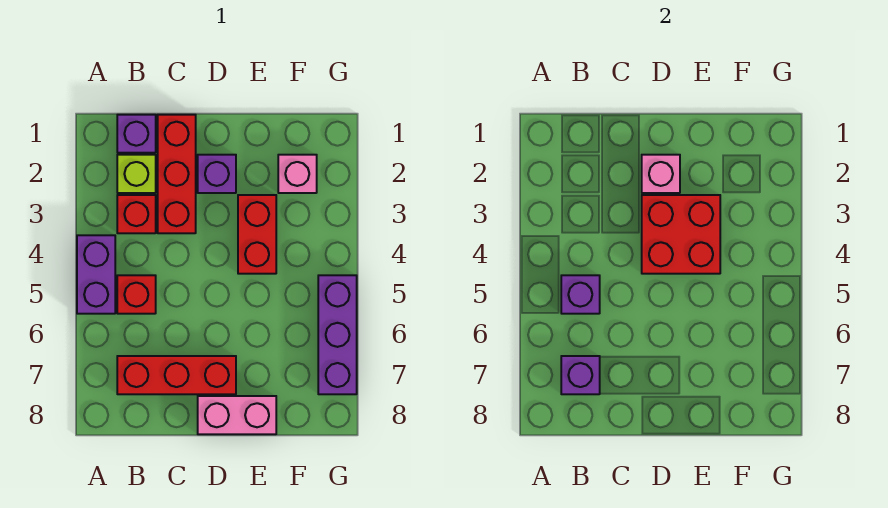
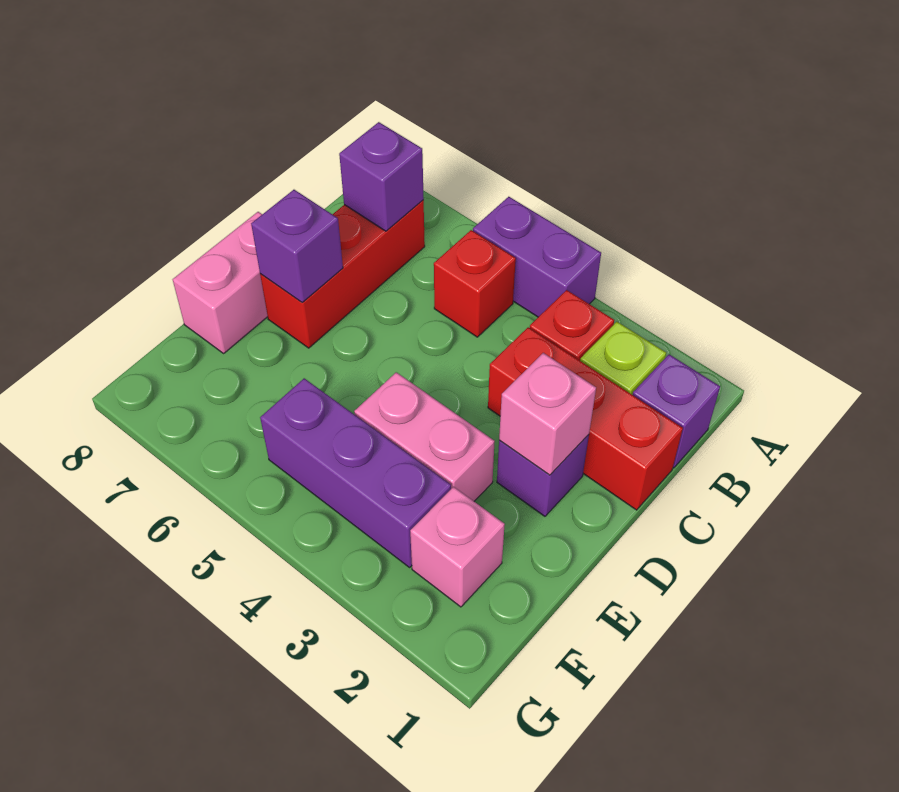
purple 1x1 brick [561,275,600,314] -> purple 1x1 brick moved to [251,190,343,302]
red 2x2 brick [642,195,720,274] -> none
red 1x2 brick [238,195,276,274] -> pink 1x2 brick [354,372,495,501]
purple 1x3 brick [318,275,357,394] -> purple 1x3 brick moved to [260,378,451,567]

